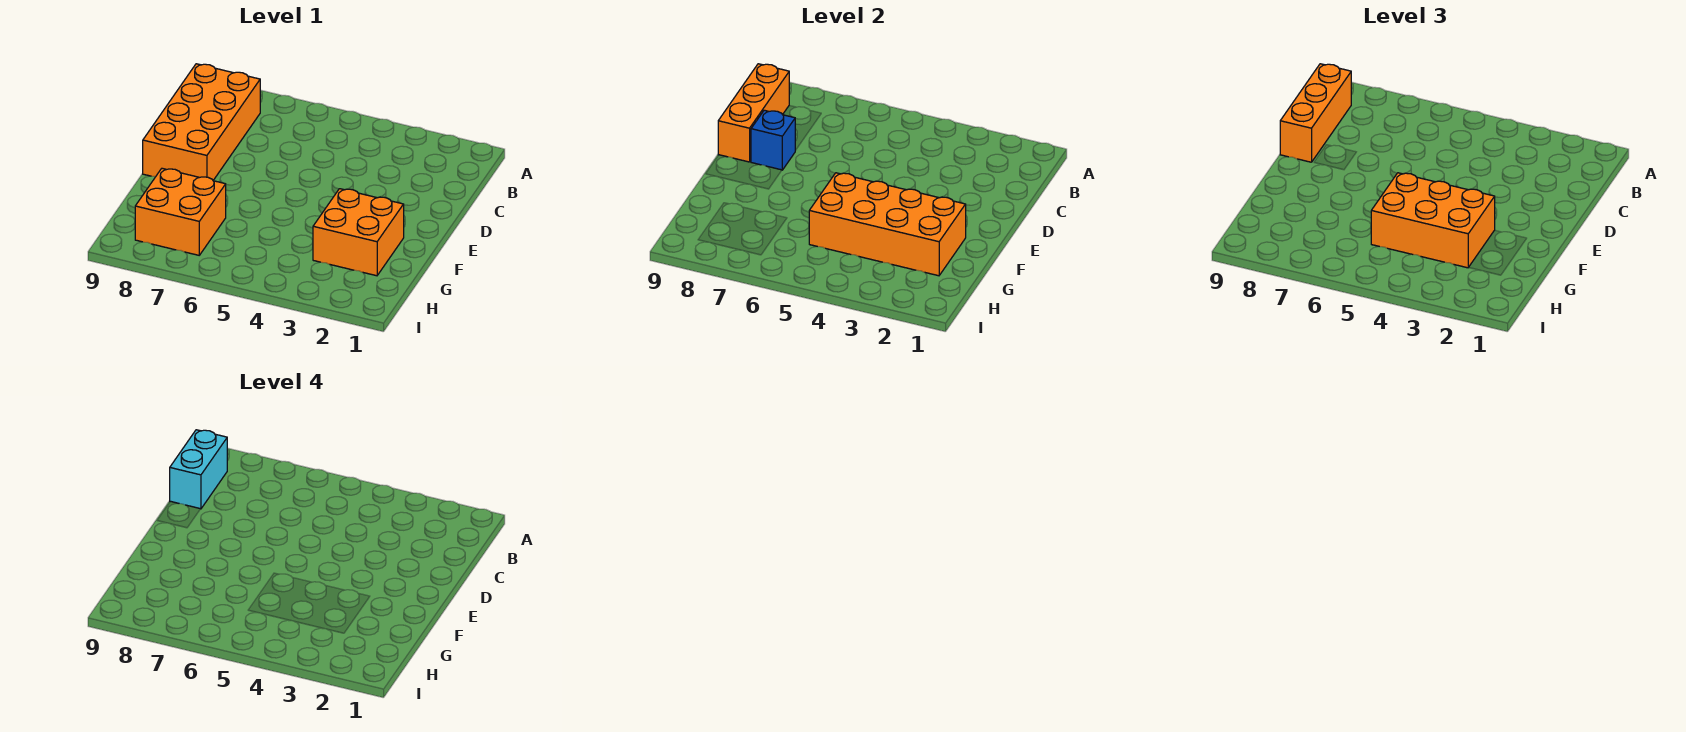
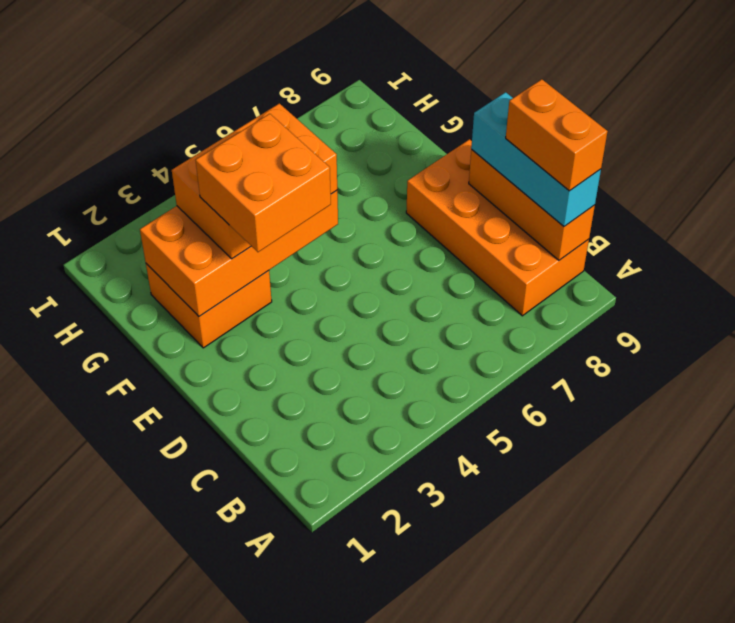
orange 1x3 brick [1280,64,1351,162] -> cyan 1x3 brick [471,92,601,226]
cyan 1x2 brick [170,430,227,509] -> orange 1x2 brick [506,79,608,191]
blue 1x1 brick [751,110,795,170] -> none
orange 2x2 brick [135,168,226,255] -> orange 2x2 brick moved to [195,114,331,252]

